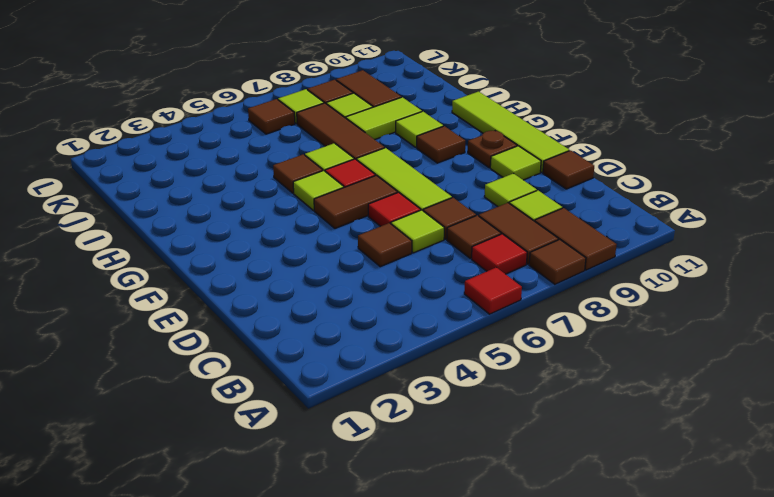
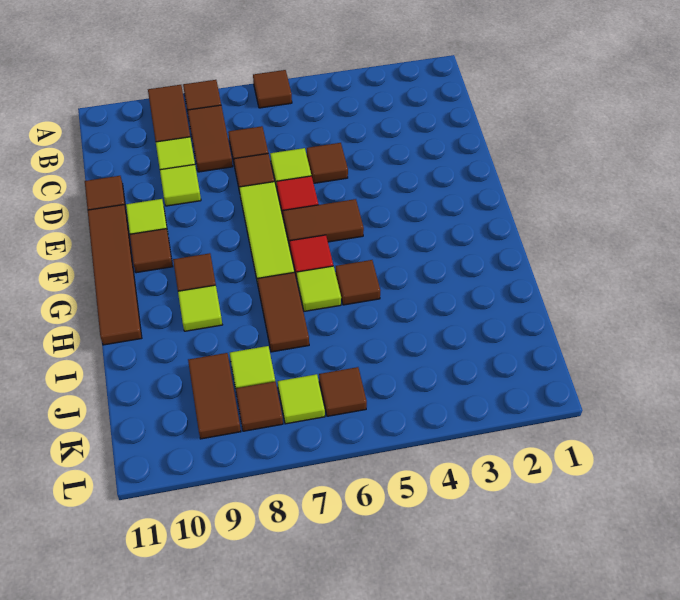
red 1x1 tile [464,267,522,314] -> brown 1x1 tile [253,70,292,108]
red 1x1 tile [472,234,527,274] -> none
lime 1x4 tile [452,92,569,172] -> brown 1x4 tile [88,205,142,345]
brown 1x1 plate [468,131,517,168] -> brown 1x1 tile [130,229,173,273]
lime 1x1 tile [293,171,344,211] -> none
brown 1x3 tile [297,103,385,160] -> brown 1x2 tile [257,272,309,352]
lime 1x2 tile [346,97,422,140] -> none

